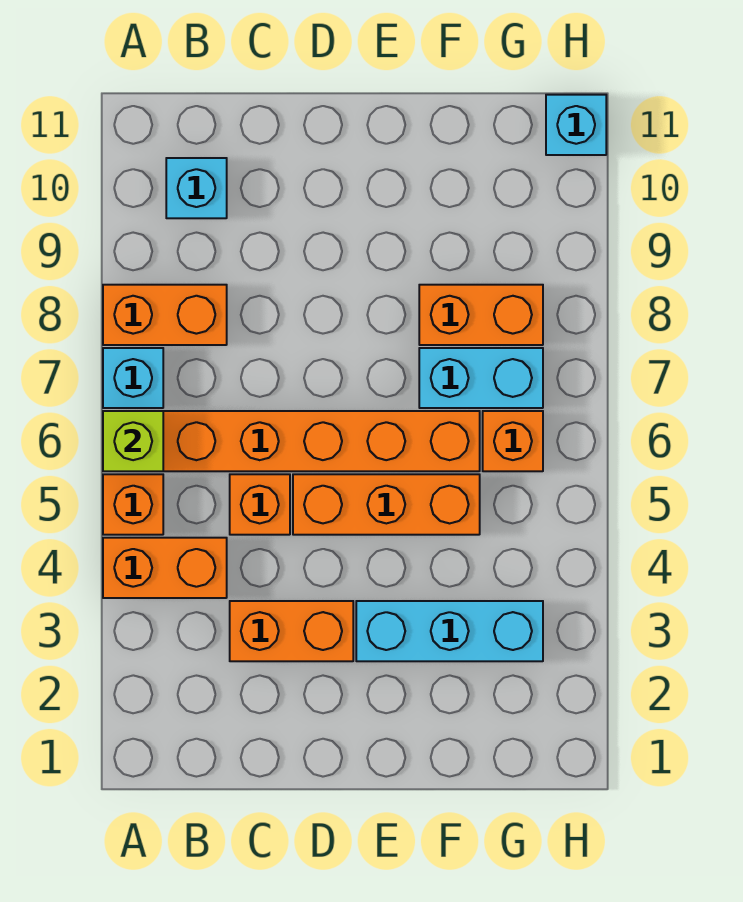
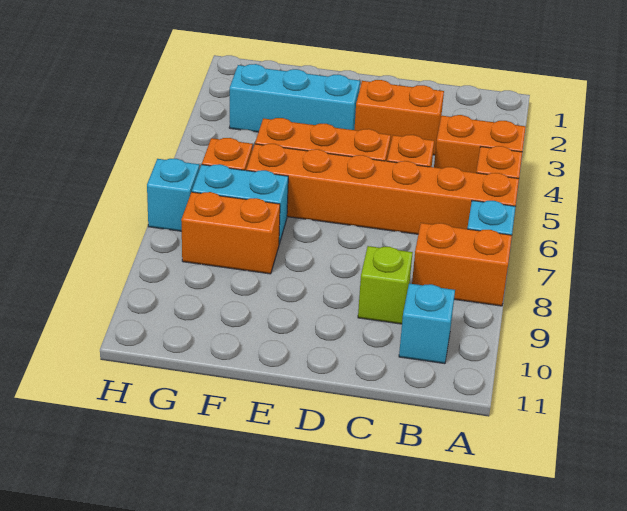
lime 1x1 brick [103,411,163,471] -> lime 1x1 brick moved to [358,246,413,324]
cyan 1x1 brick [546,95,606,155] -> cyan 1x1 brick moved to [147,159,199,231]

